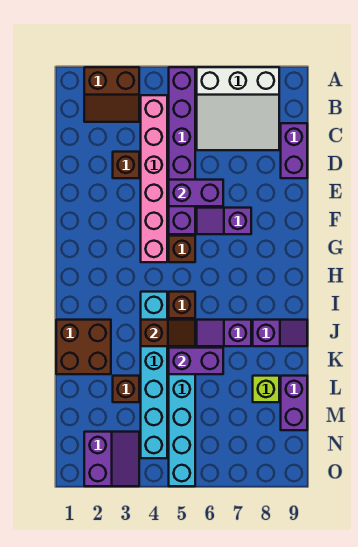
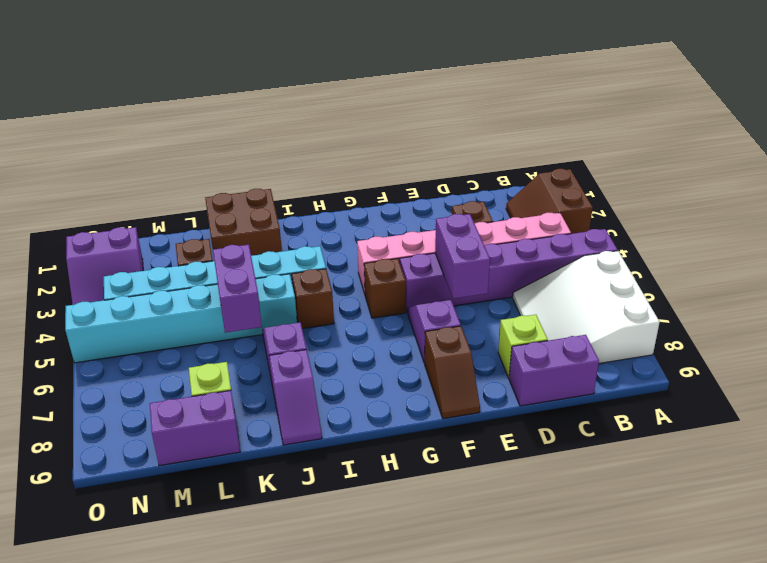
none -> lime 1x1 brick [498,315,548,378]
brown 1x2 slope [141,320,195,346] -> brown 1x2 slope moved to [425,326,480,419]

